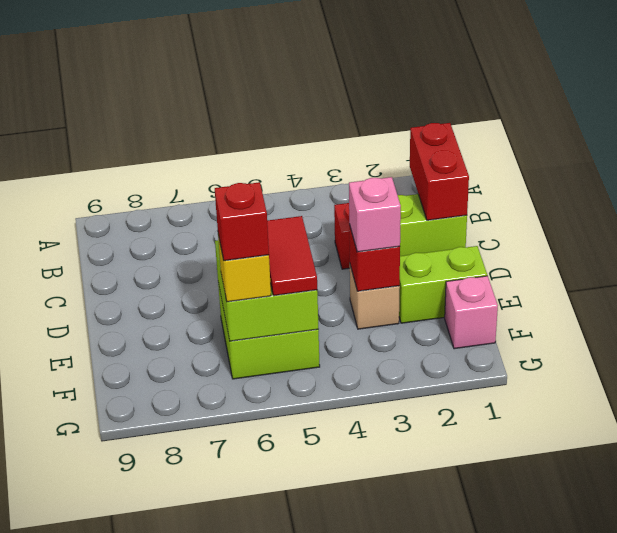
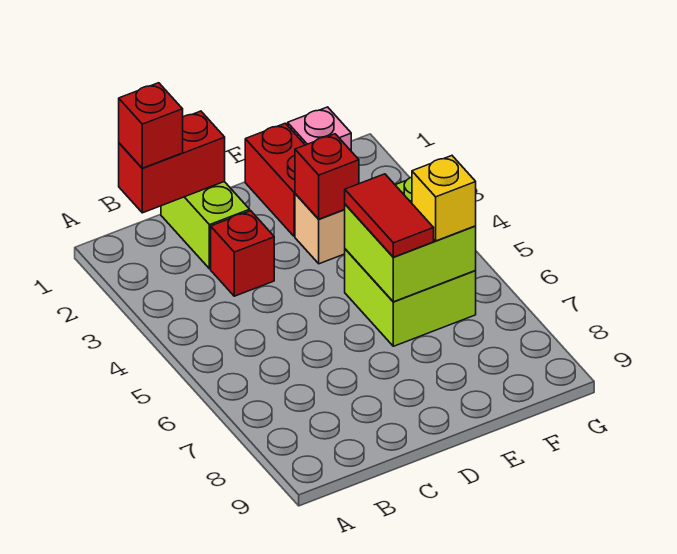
lime 1x2 brick [399,246,487,323] -> red 1x2 brick [245,123,305,236]
pink 1x1 brick [349,177,401,252] -> none
red 1x2 tile [267,216,317,296] -> red 1x2 tile turned to [345,174,434,257]
red 1x1 brick [215,182,269,261] -> red 1x1 brick moved to [119,83,183,168]

